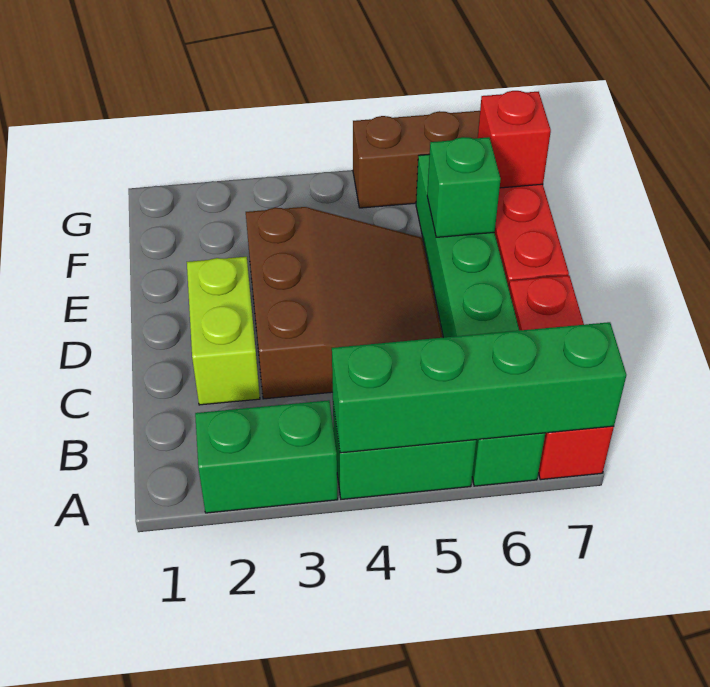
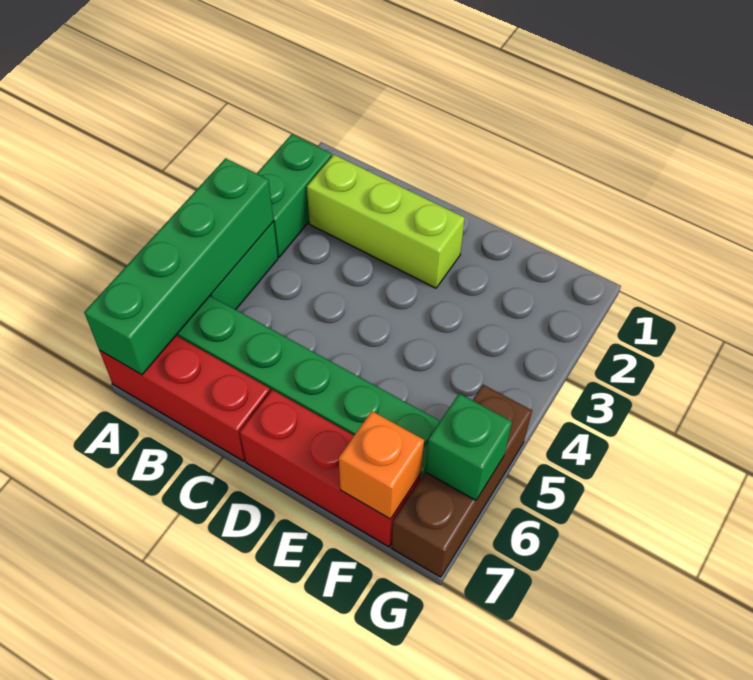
lime 1x2 brick [187,257,260,405] -> lime 1x3 brick [307,155,465,288]
brown 3x3 slope [246,207,443,399] -> none
green 1x1 brick [427,137,501,237] -> green 1x1 brick moved to [425,393,512,500]
red 1x1 brick [478,91,551,188] -> orange 1x1 brick [339,411,424,519]

